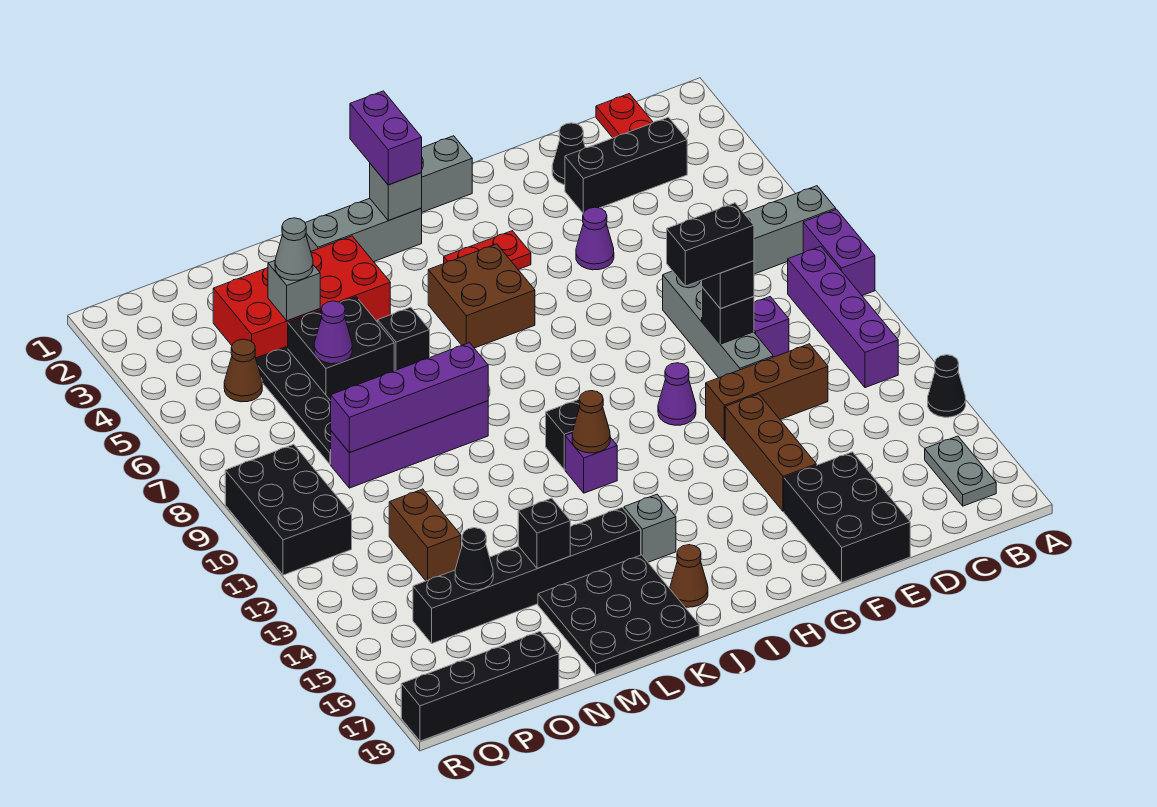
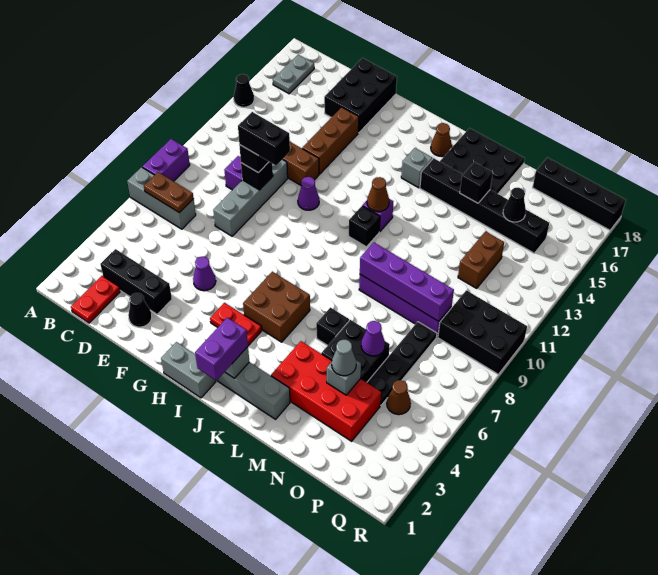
none -> brown 1x2 plate [144,172,194,213]
purple 1x4 brick [788,246,898,388] -> none
black 2x3 brick [225,444,352,575] -> black 2x3 brick turned to [438,290,527,374]

